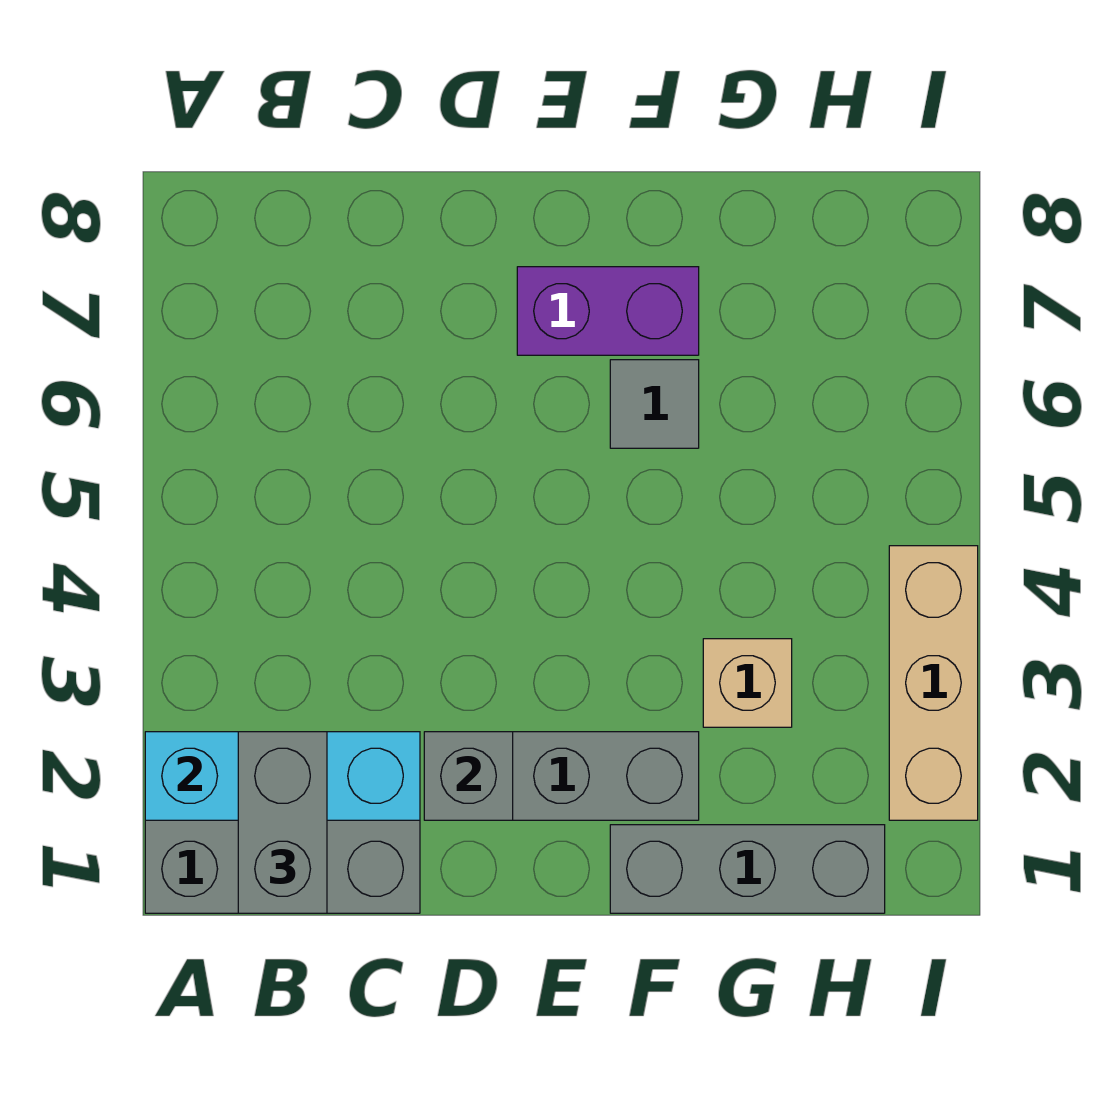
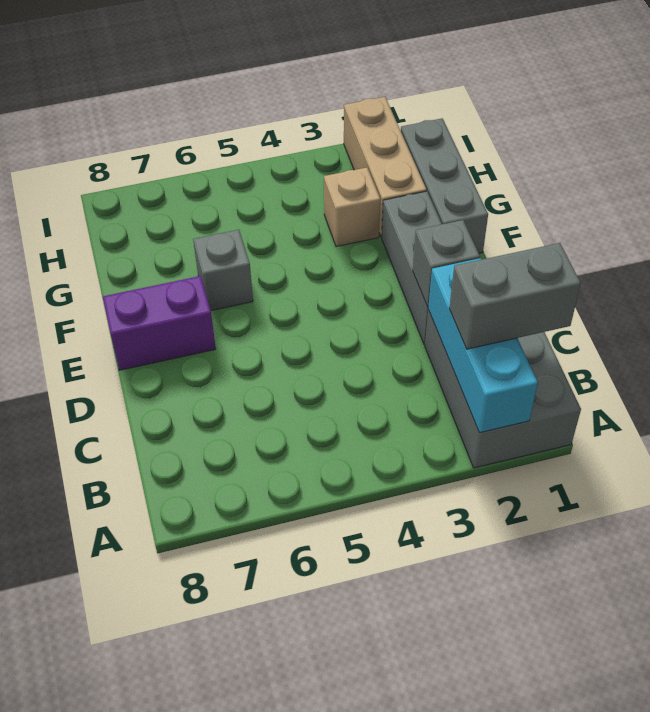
purple 1x2 brick [517,267,699,355] -> purple 1x2 brick turned to [103,276,216,370]
grey 1x1 tile [610,360,699,448] -> grey 1x1 brick [193,230,253,311]
tan 1x3 brick [889,546,978,820] -> tan 1x3 brick turned to [344,97,426,237]

